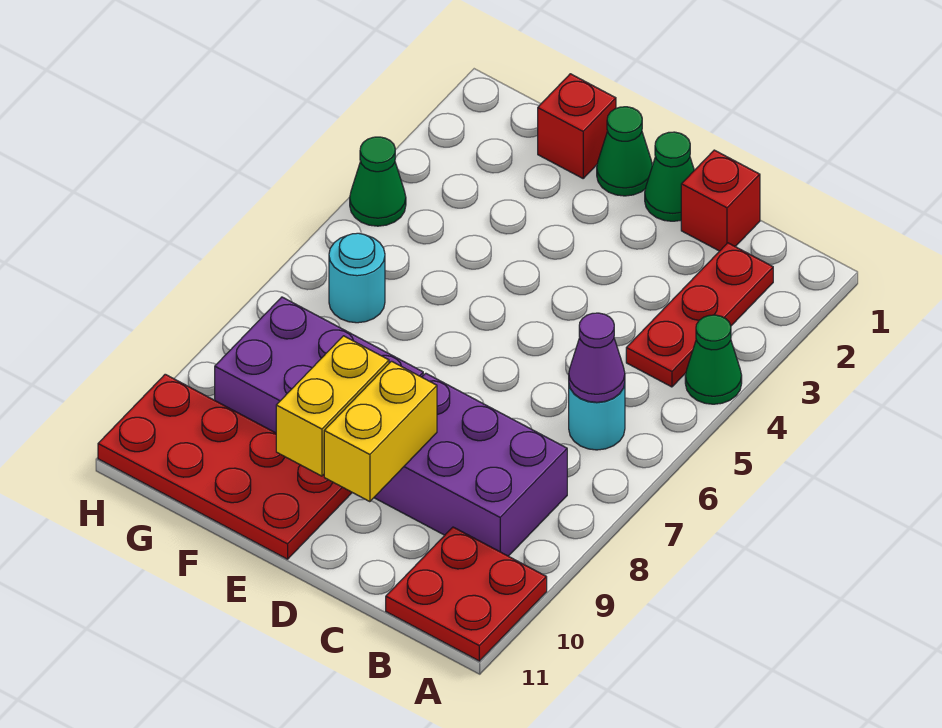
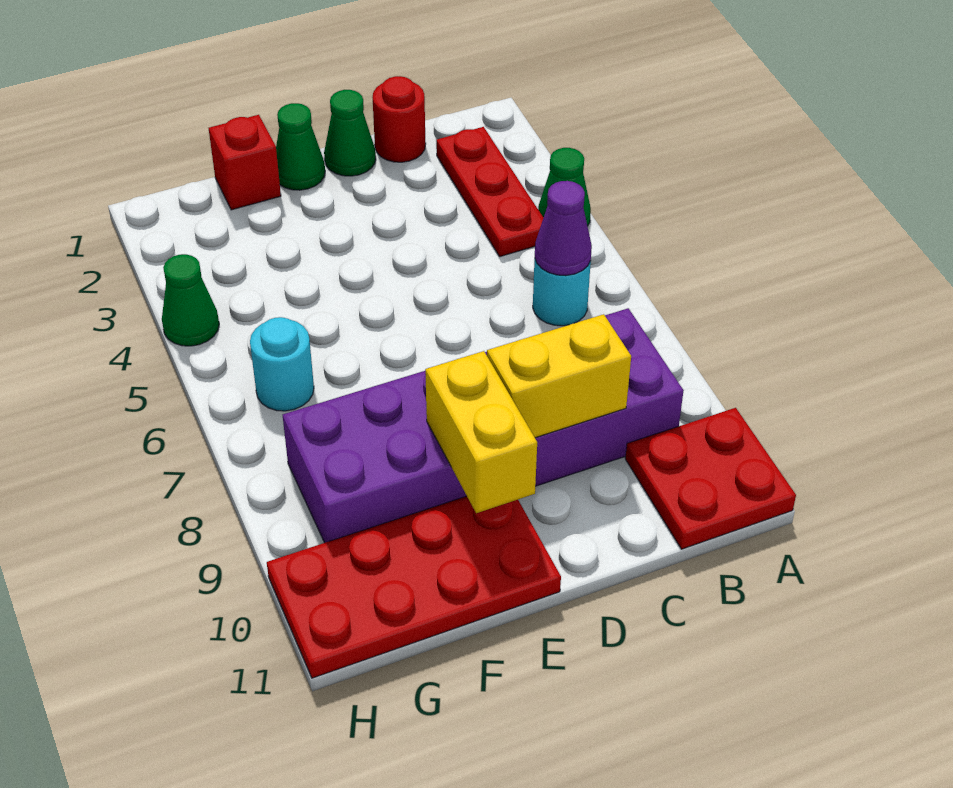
red 1x1 brick [681,150,760,251] -> red 1x1 round brick [372,76,426,162]
yellow 1x2 brick [324,361,437,502] -> yellow 1x2 brick turned to [487,314,631,438]

